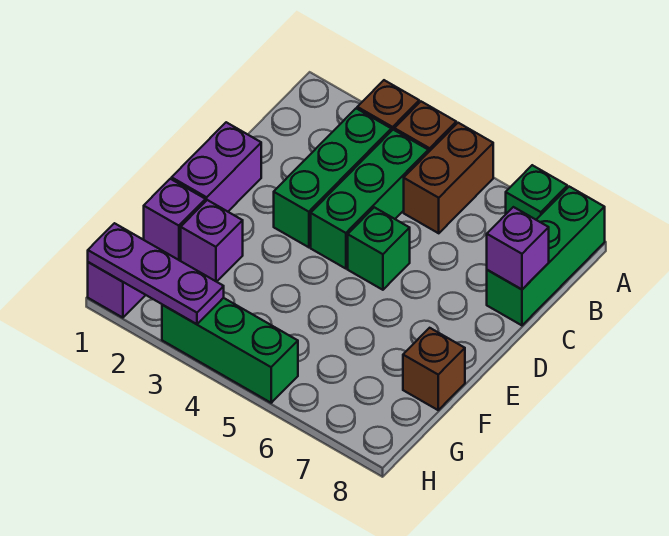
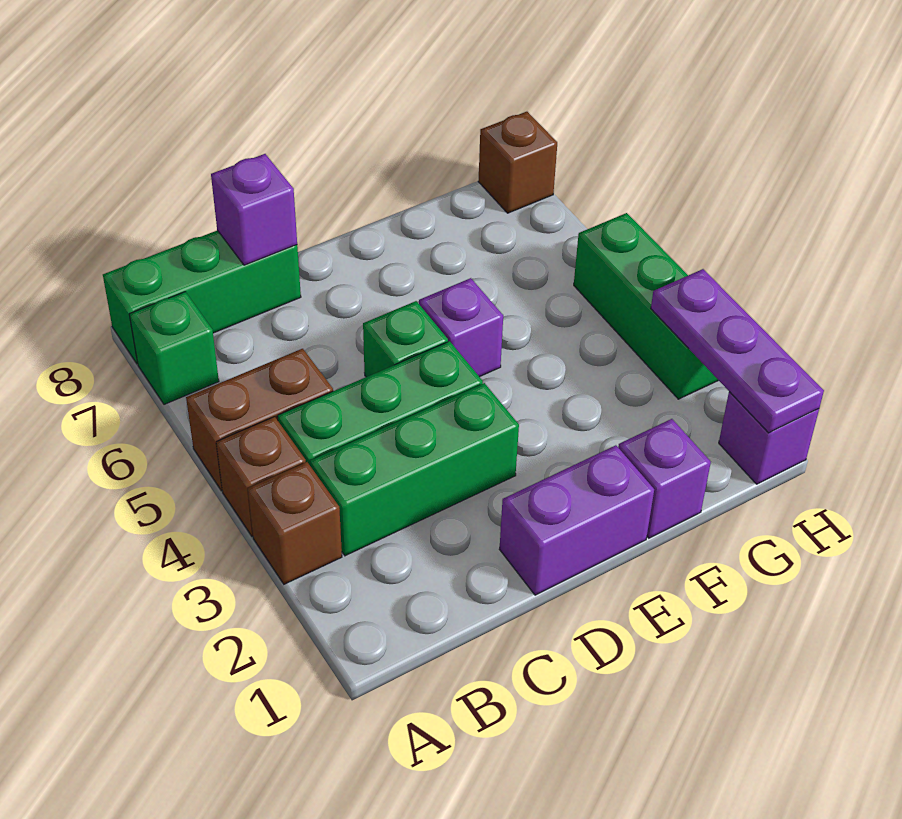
purple 1x1 brick [181,200,243,282] -> purple 1x1 brick moved to [419,278,503,377]
brown 1x1 brick [403,328,465,410] -> brown 1x1 brick moved to [478,112,557,213]

